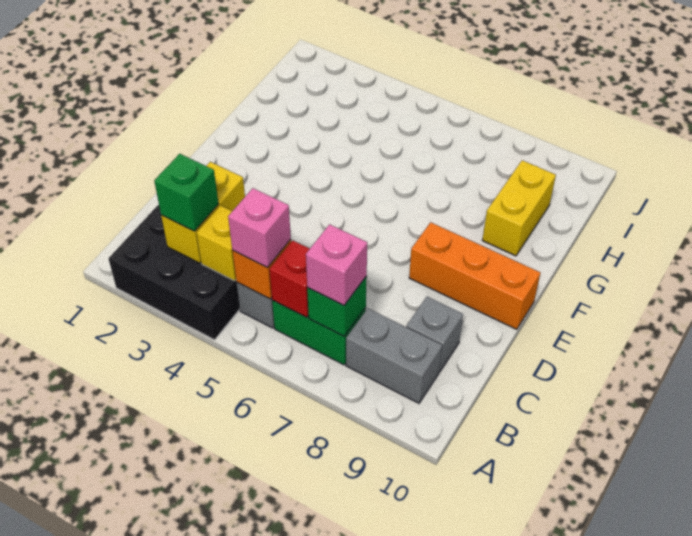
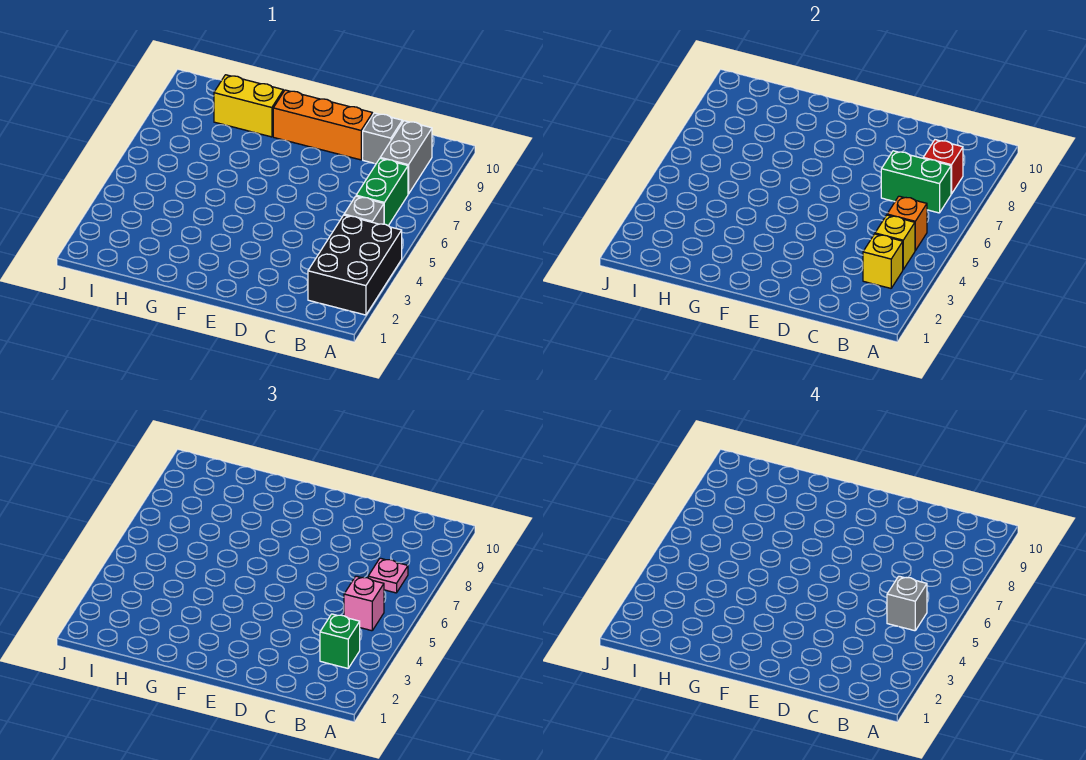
yellow 1x2 brick [161,162,245,263] -> yellow 1x1 brick [863,234,903,288]
none -> grey 1x1 brick [887,576,927,631]
red 1x1 brick [269,240,310,318] -> red 1x1 brick moved to [923,140,963,194]
green 1x1 brick [307,276,367,336] -> green 1x2 brick [881,151,951,213]
pink 1x1 brick [306,224,367,305] -> pink 1x1 plate [368,558,408,593]
orange 1x3 brick [409,222,540,329] -> orange 1x3 brick turned to [273,90,373,160]

